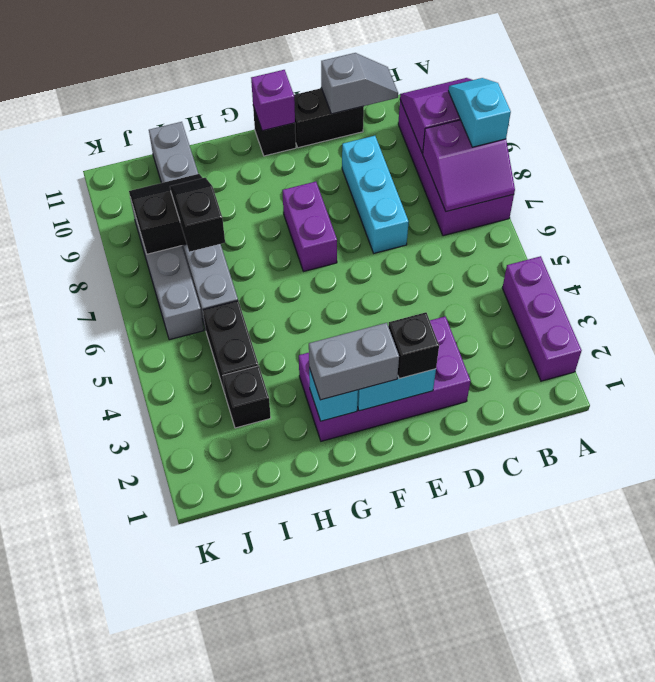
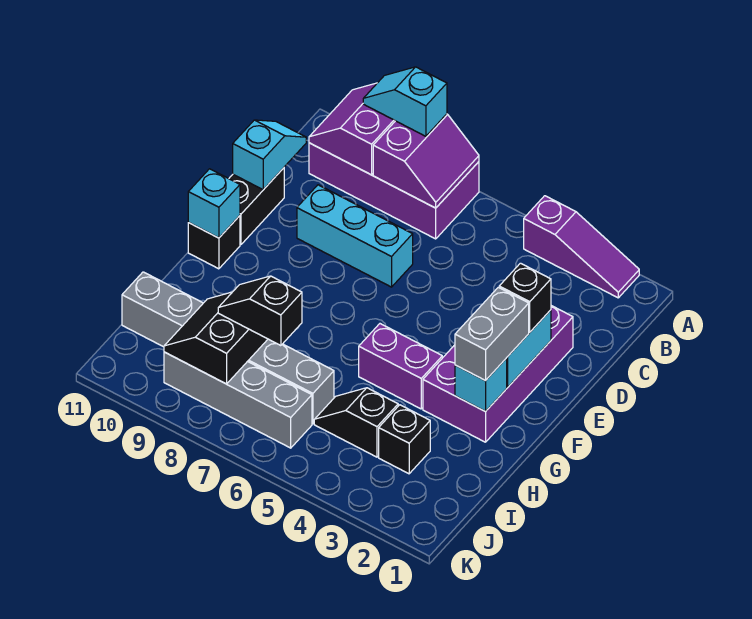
purple 1x3 brick [502,256,582,381] -> purple 1x3 slope [524,196,639,298]
grey 1x2 slope [321,53,398,114] -> cyan 1x2 slope [233,120,306,190]
purple 1x2 brick [283,182,337,271] -> purple 1x2 brick moved to [359,324,442,409]
purple 1x1 brick [251,70,295,131] -> cyan 1x1 brick [188,169,240,238]
black 1x2 brick [203,301,259,393] -> black 1x2 slope [314,388,398,457]

